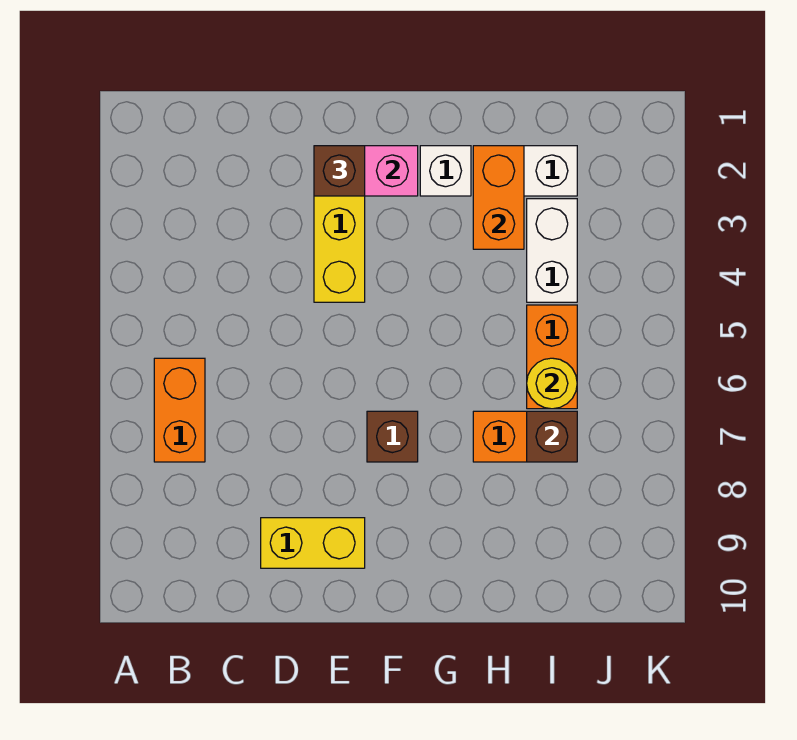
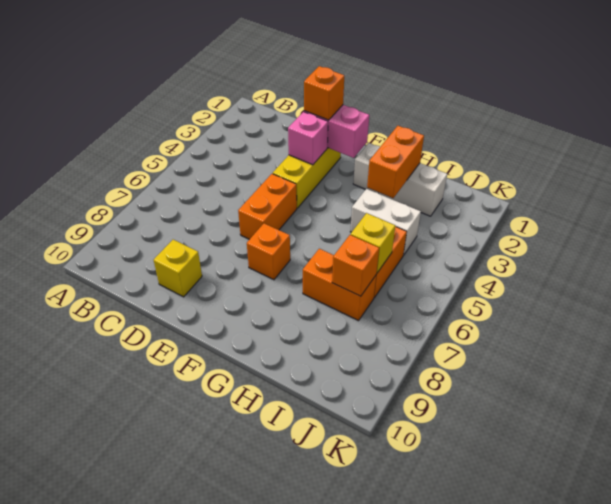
orange 1x2 brick [154,358,205,462] -> orange 1x2 brick moved to [238,174,297,239]
yellow 1x2 brick [261,518,365,568] -> yellow 1x1 brick [154,240,202,297]
brown 1x1 brick [314,146,365,196] -> orange 1x1 brick [304,66,344,120]
none -> pink 1x1 brick [288,112,328,165]
brown 1x1 brick [367,411,418,462] -> orange 1x1 brick [247,224,290,280]
white 1x2 brick [527,199,577,302] -> white 1x2 brick turned to [350,189,421,255]
yellow 1x1 round brick [527,358,577,409] -> yellow 1x1 brick [351,213,395,273]
brown 1x1 brick [527,411,577,462] -> orange 1x1 brick [332,235,379,296]

